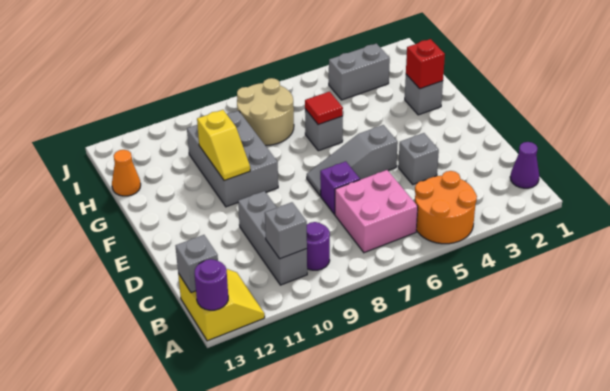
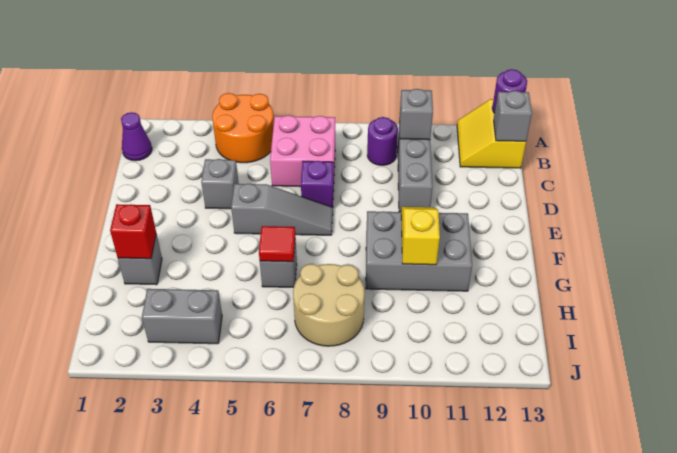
grey 2x3 brick [187,111,278,207] -> grey 2x3 brick turned to [366,211,472,291]
orange 1x1 cone [112,150,141,196] -> none

